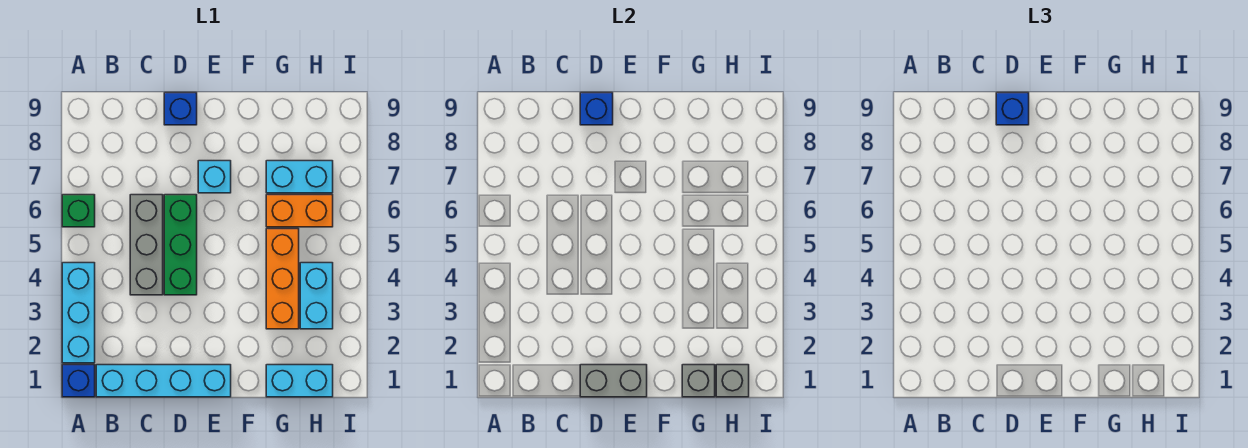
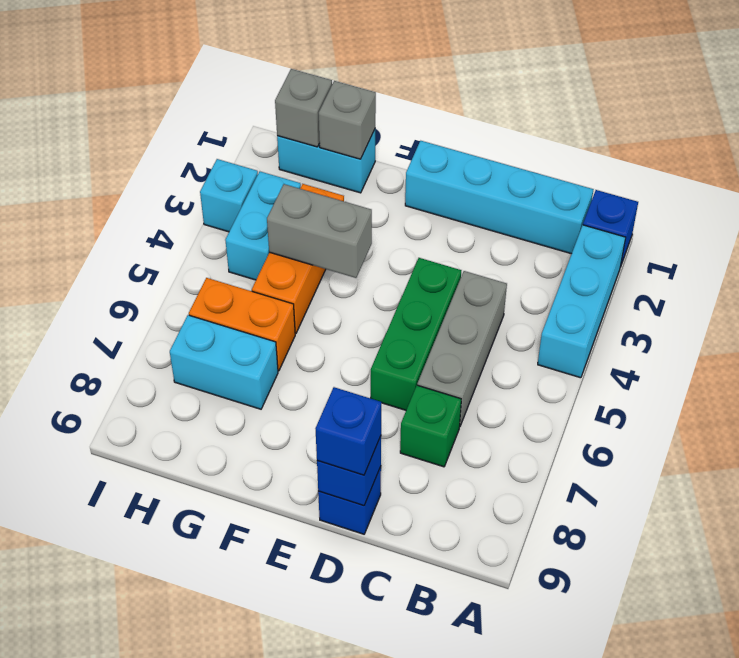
green 1x1 brick [62,195,95,227] -> green 1x1 brick moved to [400,385,461,467]
grey 1x2 brick [580,365,647,397] -> grey 1x2 brick moved to [267,184,372,278]
cyan 1x1 brick [198,161,231,193] -> cyan 1x1 brick moved to [200,159,258,232]

